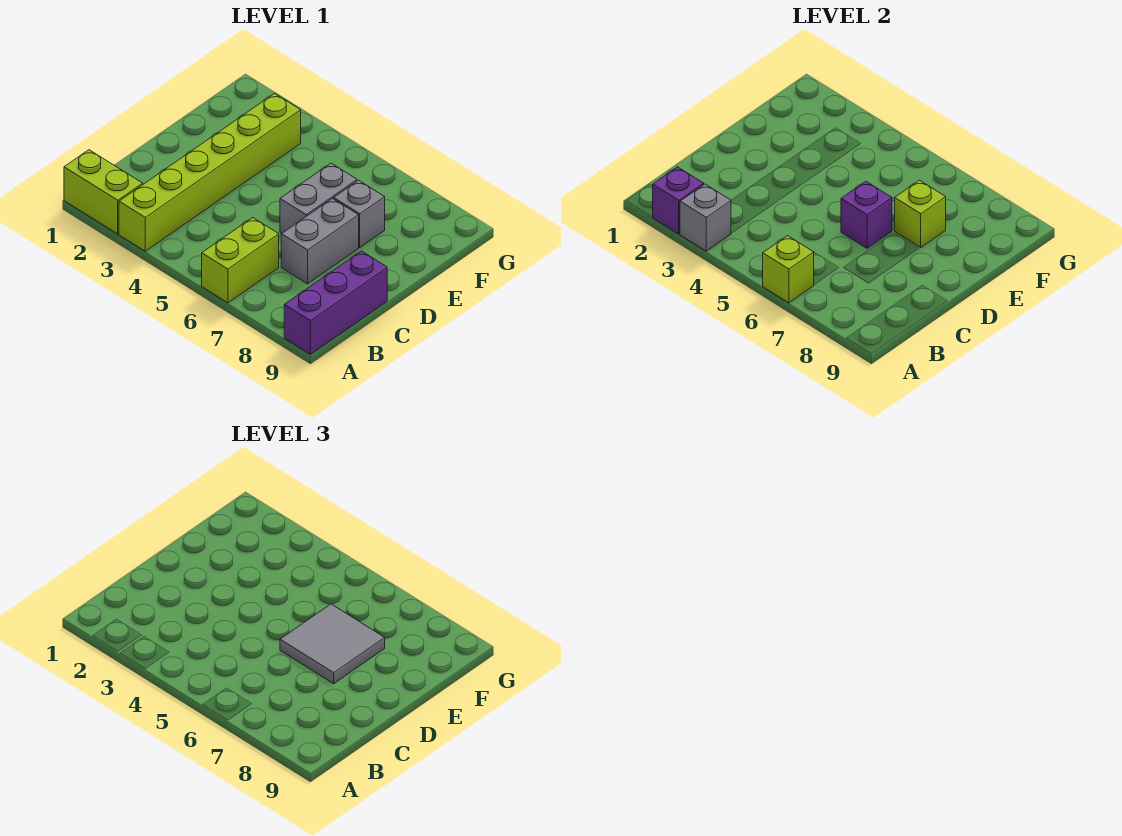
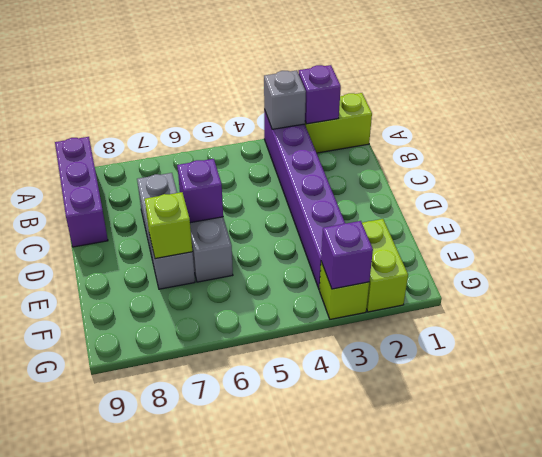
lime 1x6 brick [119,94,301,251] -> purple 1x6 brick [264,110,345,289]
lime 1x2 brick [202,218,279,303] -> lime 1x2 brick moved to [362,219,408,312]
lime 1x1 brick [763,236,814,303] -> lime 1x1 brick moved to [319,262,369,319]
grey 2x2 tile [280,604,385,684] -> none
none -> purple 1x1 brick [321,221,373,289]

